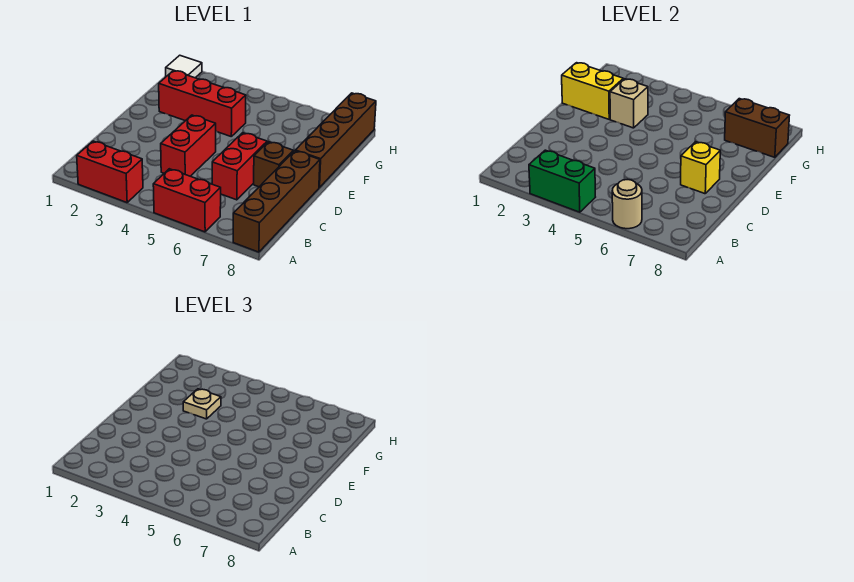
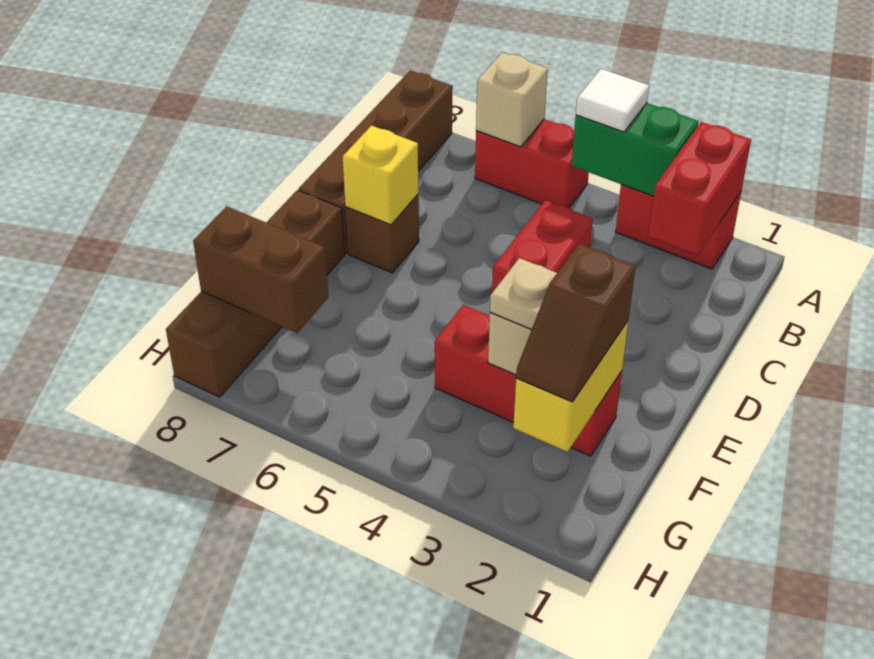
tan 1x1 round brick [612,180,642,229] -> tan 1x1 brick [476,52,548,147]
red 1x2 brick [212,133,267,200] -> red 1x2 brick moved to [648,122,751,255]
yellow 1x2 brick [562,63,623,119] -> yellow 1x2 brick turned to [513,321,628,452]
none -> brown 1x2 slope [516,244,635,402]
white 1x1 tile [166,55,202,78] -> white 1x1 tile moved to [576,69,649,132]

